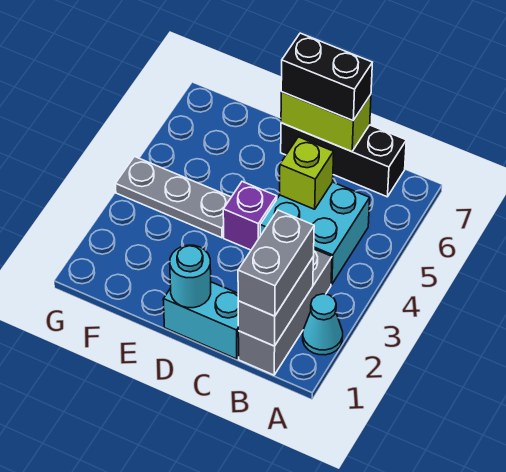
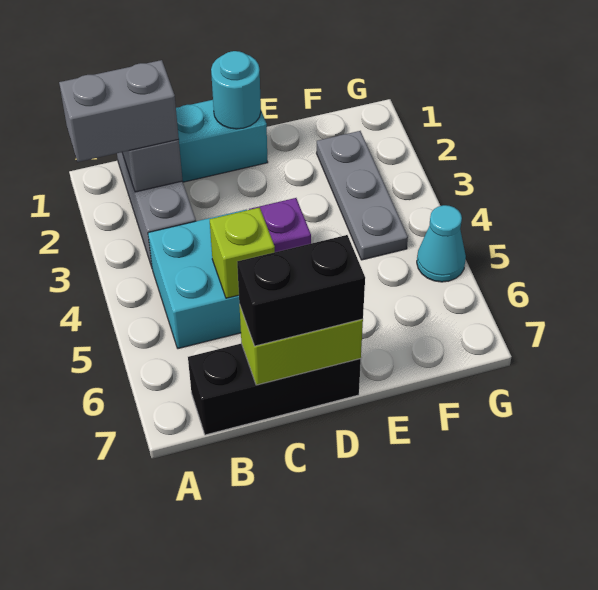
cyan 1x1 cone [303,294,343,355] -> cyan 1x1 cone moved to [417,205,466,282]
grey 1x2 brick [238,210,314,316] -> grey 1x2 brick turned to [59,60,179,162]
grey 1x3 plate [115,157,231,238] -> grey 1x3 plate turned to [317,131,408,260]

